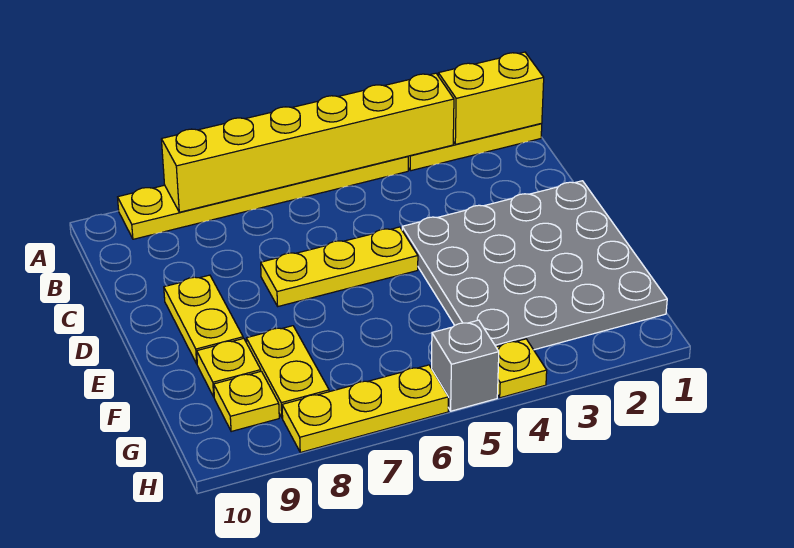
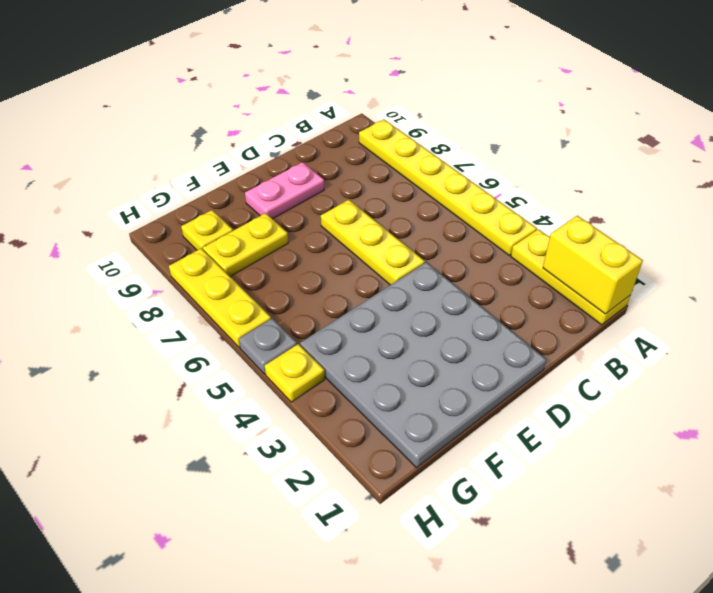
yellow 1x6 brick [161,73,454,212] -> none
yellow 1x2 plate [164,275,243,364] -> pink 1x2 plate [245,162,324,219]
yellow 1x1 plate [197,338,261,397] -> none
grey 1x1 brick [432,320,499,411] -> grey 1x1 plate [239,319,297,374]

